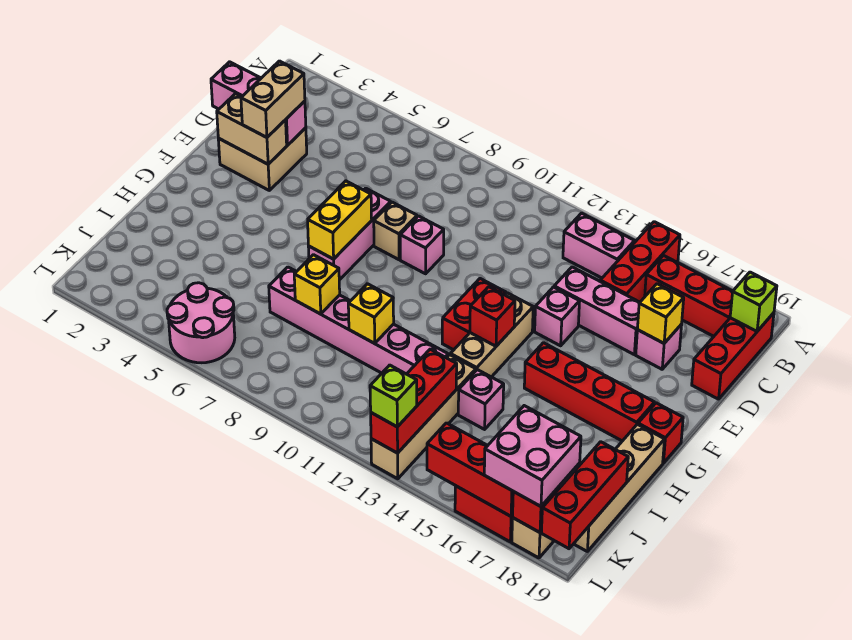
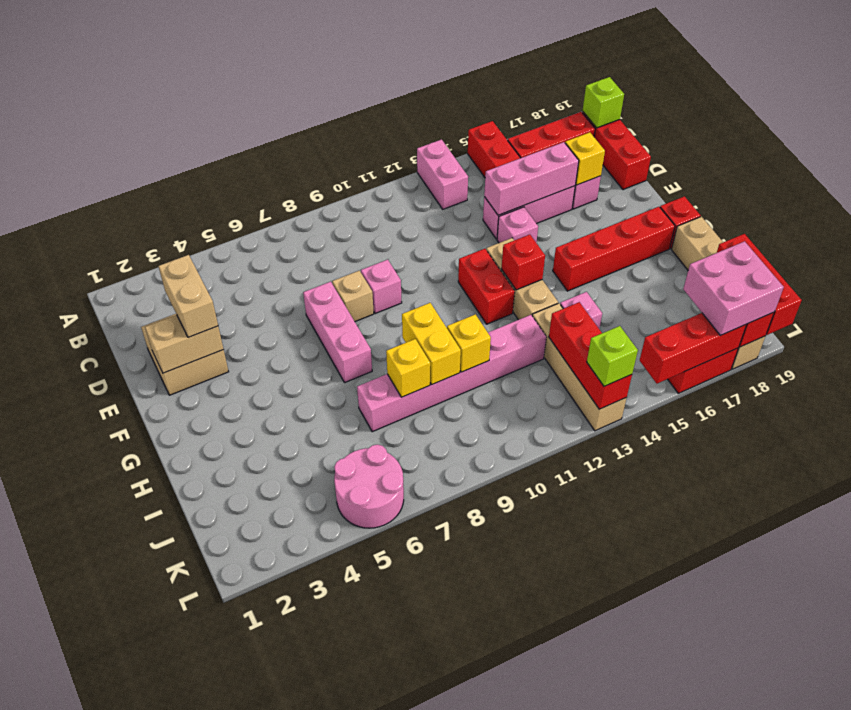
pink 1x2 brick [563,213,635,278] -> pink 1x2 brick turned to [417,140,468,209]
pink 1x3 brick [211,62,306,145] -> pink 1x3 brick moved to [484,142,579,215]
yellow 1x2 brick [308,181,372,259] -> yellow 1x2 brick moved to [402,303,461,385]

